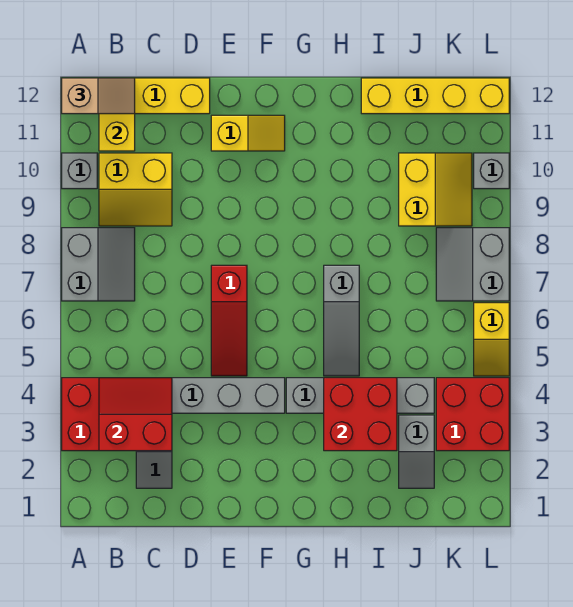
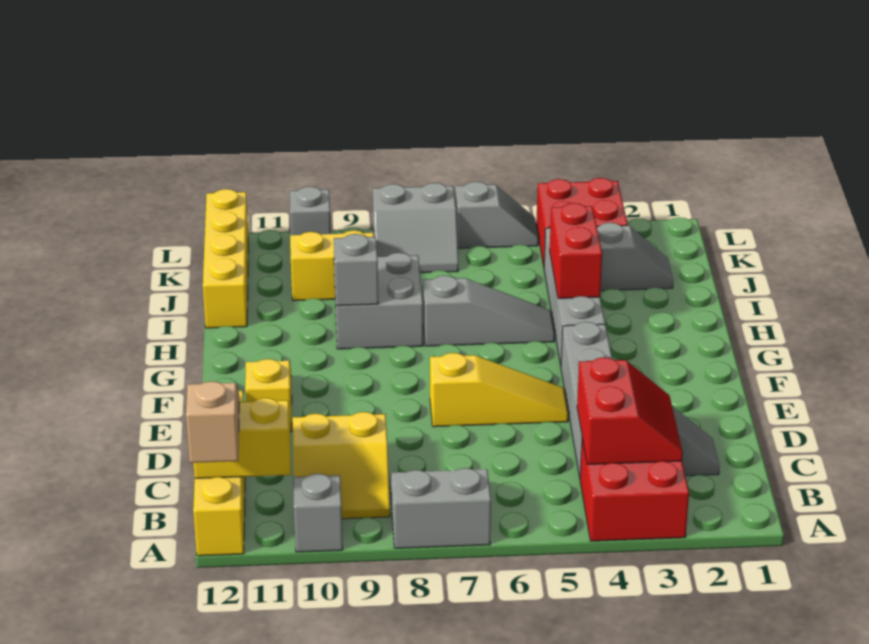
red 2x2 slope [99,378,172,451] -> red 2x2 slope turned to [577,357,683,464]
yellow 2x2 slope [99,153,172,226] -> yellow 2x2 slope turned to [293,412,390,519]
red 1x3 slope [211,265,247,376] -> yellow 1x3 slope [430,353,568,427]
red 2x2 brick [324,378,397,451] -> red 1x2 brick [550,203,602,298]
none -> grey 2x2 brick [334,253,423,349]
none -> grey 1x1 brick [334,234,378,306]
yellow 1x2 slope [474,303,509,376] -> grey 1x2 slope [455,182,538,248]

